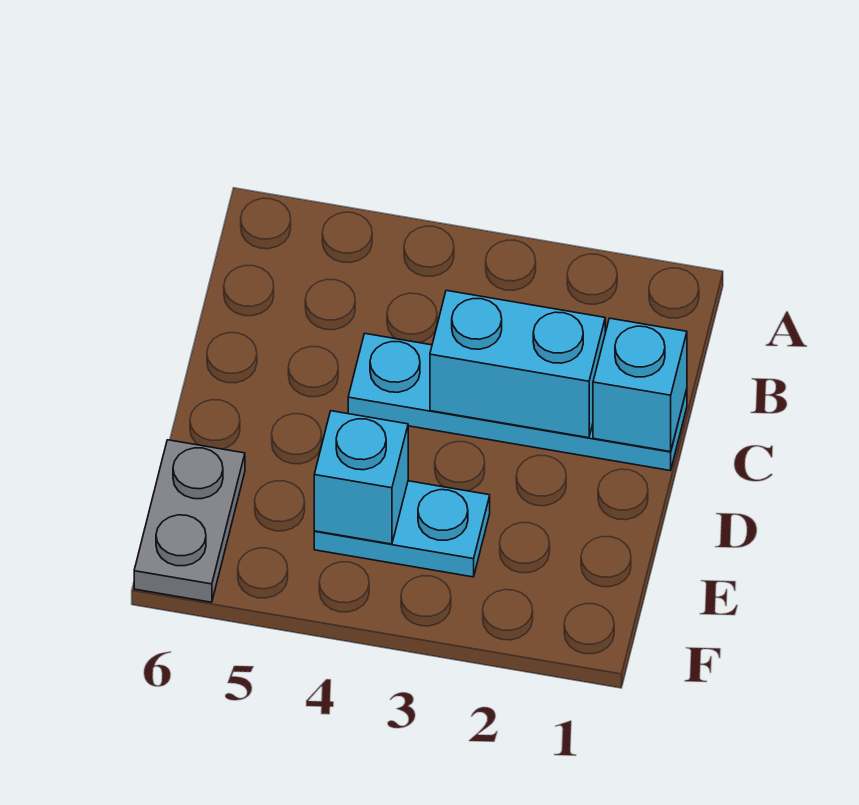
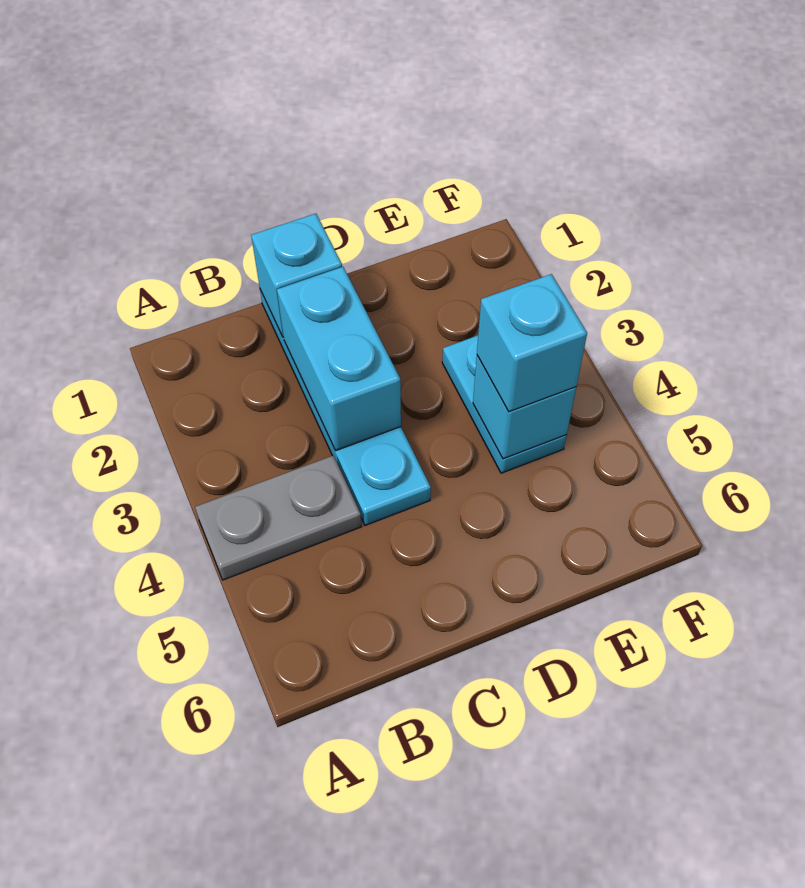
none -> cyan 1x1 brick [477,274,587,412]
grey 1x2 plate [134,440,245,602] -> grey 1x2 plate moved to [195,456,361,580]

